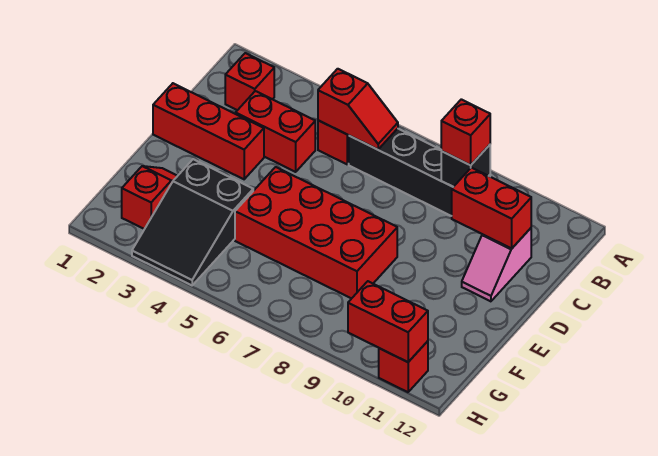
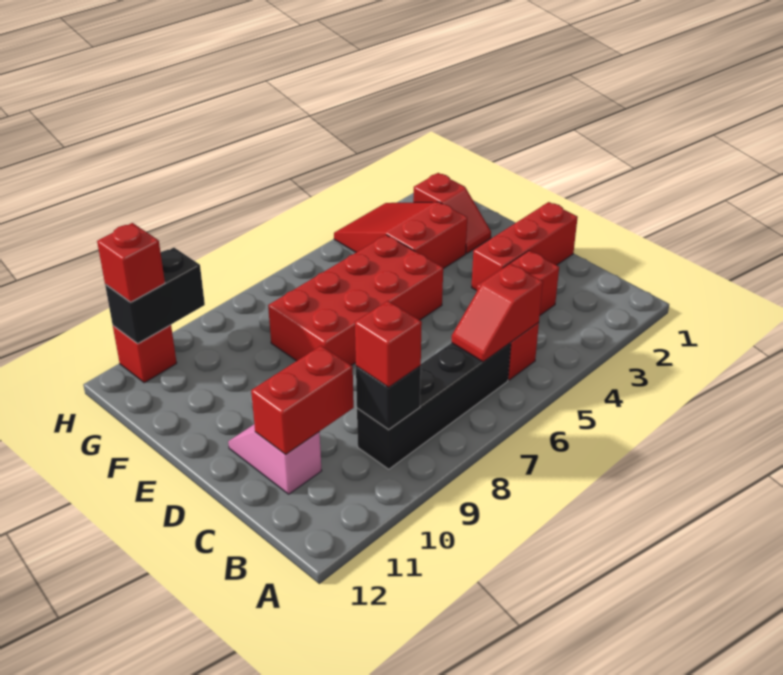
red 1x1 brick [225,53,274,110] -> red 1x1 brick moved to [97,223,165,302]
black 2x3 slope [132,159,253,285] -> red 2x3 slope [334,202,467,269]
red 1x2 brick [348,281,428,362] -> black 1x2 brick [105,248,205,344]

